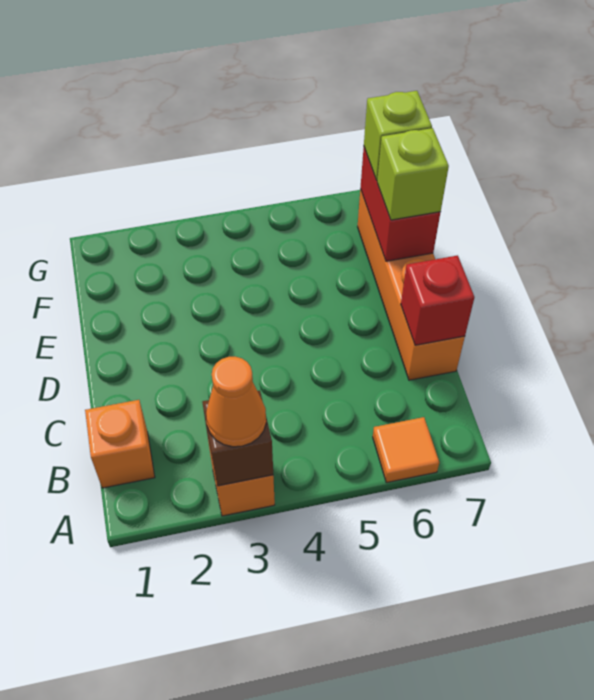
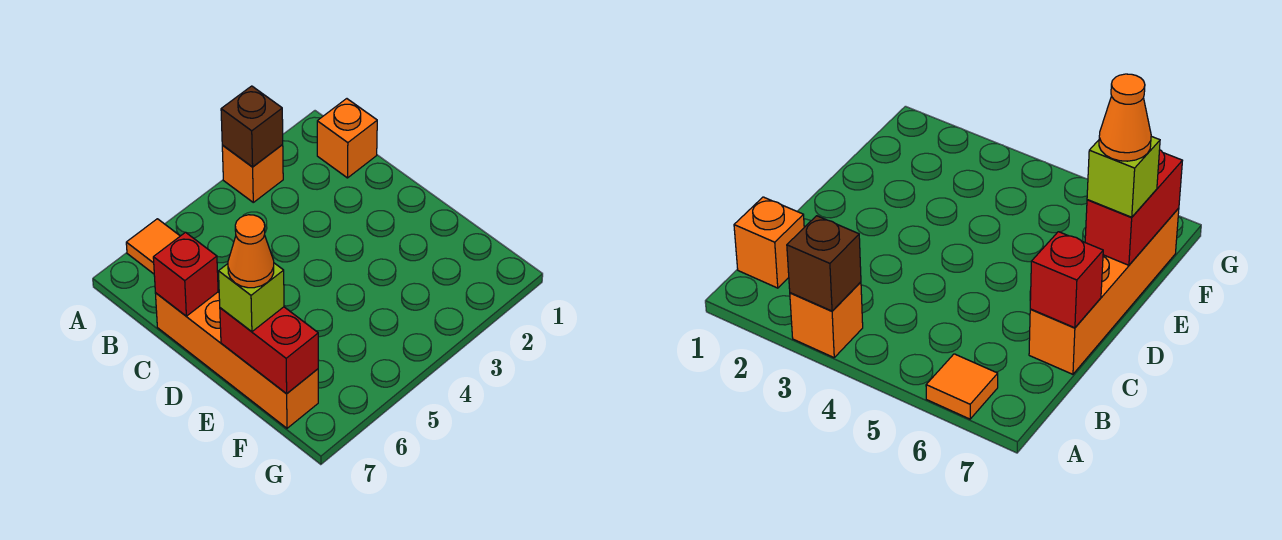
orange 1x1 cone [206,357,266,447] -> orange 1x1 cone moved to [228,215,274,288]
lime 1x1 brick [364,91,432,180] -> none

